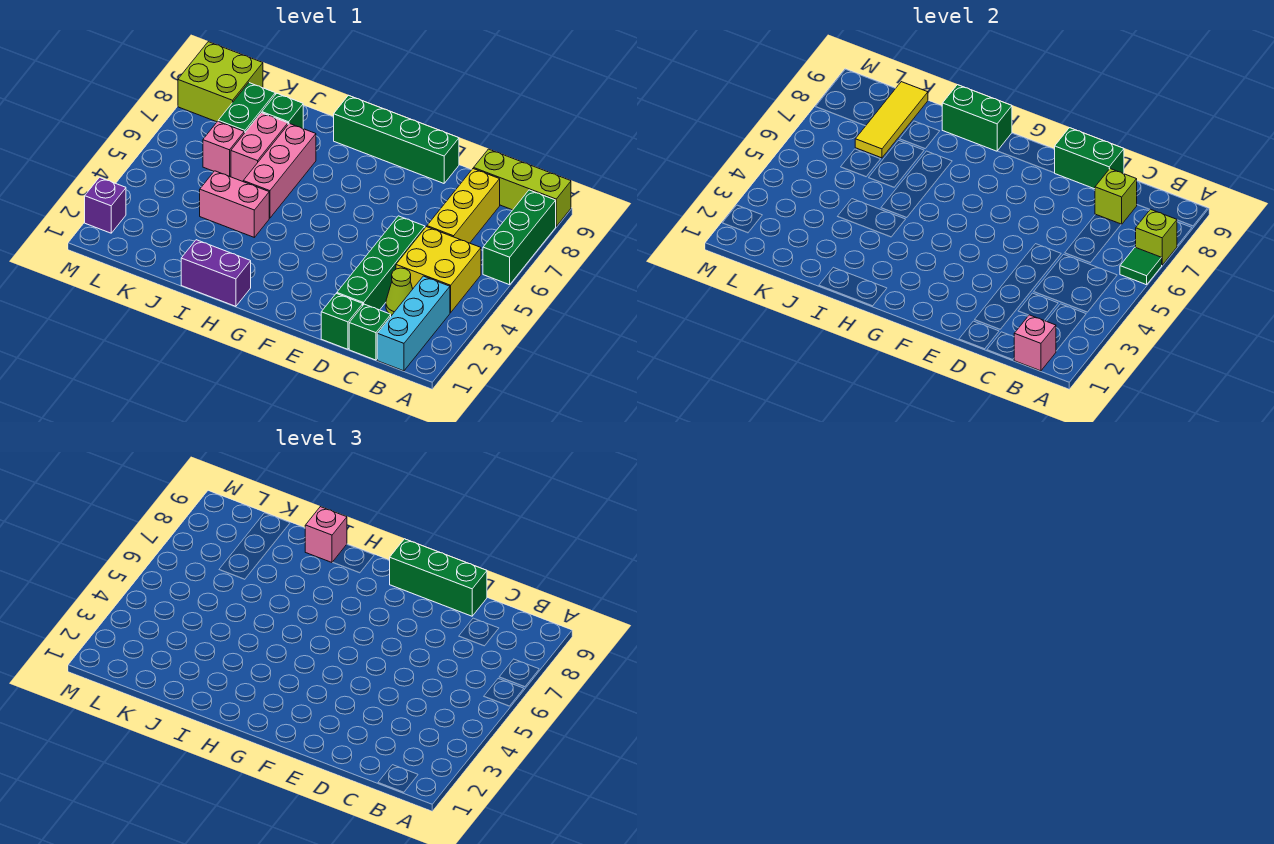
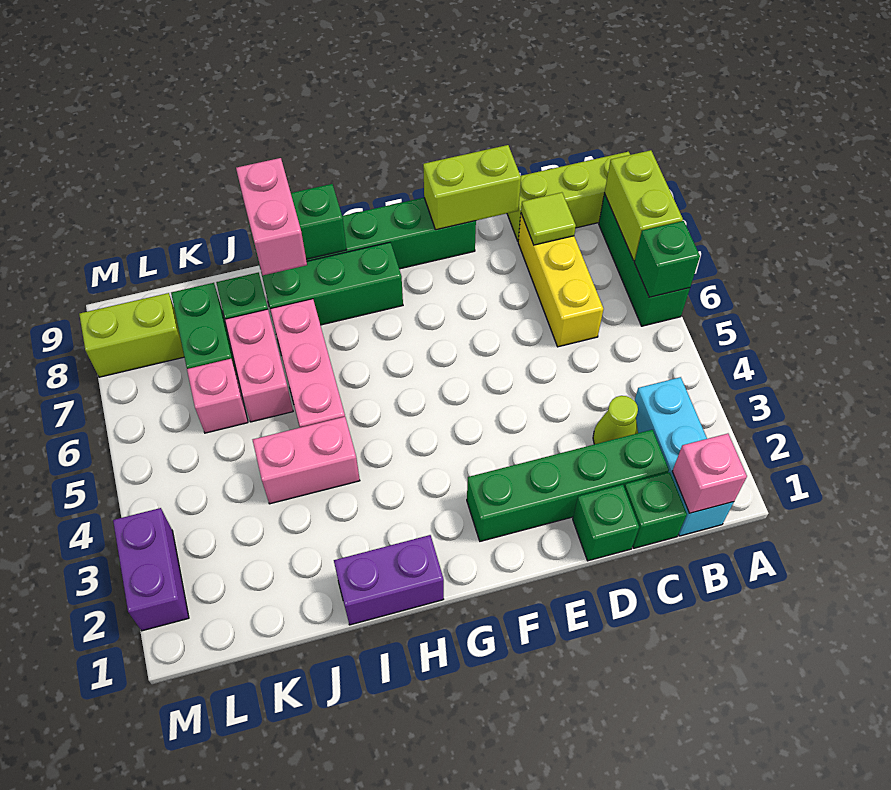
green 1x1 tile [1120,247,1162,285] -> green 1x1 brick [634,221,700,297]
lime 1x1 brick [1136,209,1177,265] -> lime 1x2 brick [605,150,683,261]
yellow 2x2 brick [396,227,481,313] -> none
lime 1x1 brick [1095,169,1137,224] -> lime 1x1 tile [521,192,576,245]
green 1x4 brick [337,216,425,310] -> green 1x4 brick turned to [467,430,669,541]
green 1x2 brick [1055,128,1124,189] -> lime 1x2 brick [423,145,521,230]
green 1x3 brick [390,539,487,616] -> green 1x3 brick moved to [261,242,403,325]
pink 1x1 brick [305,507,347,562] -> pink 1x2 brick [236,158,307,275]
yellow 1x3 tile [855,82,928,158] -> none
lime 2x2 brick [178,42,263,122] -> lime 1x2 brick [79,293,184,377]
purple 1x1 brick [85,177,126,233] -> purple 1x2 brick [113,508,189,631]

